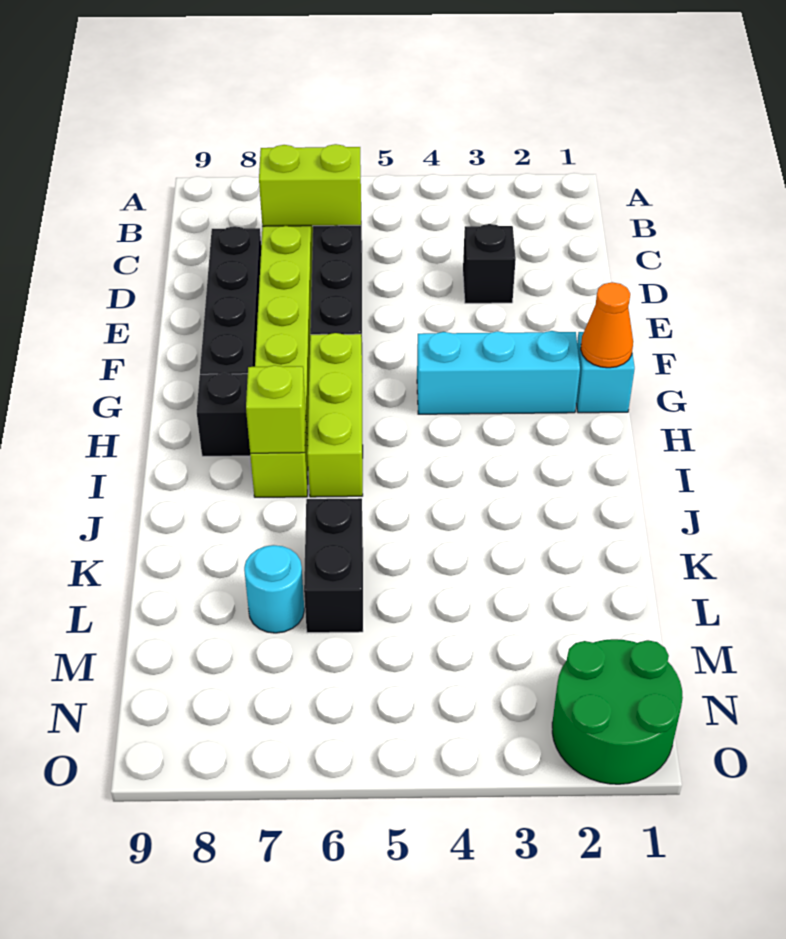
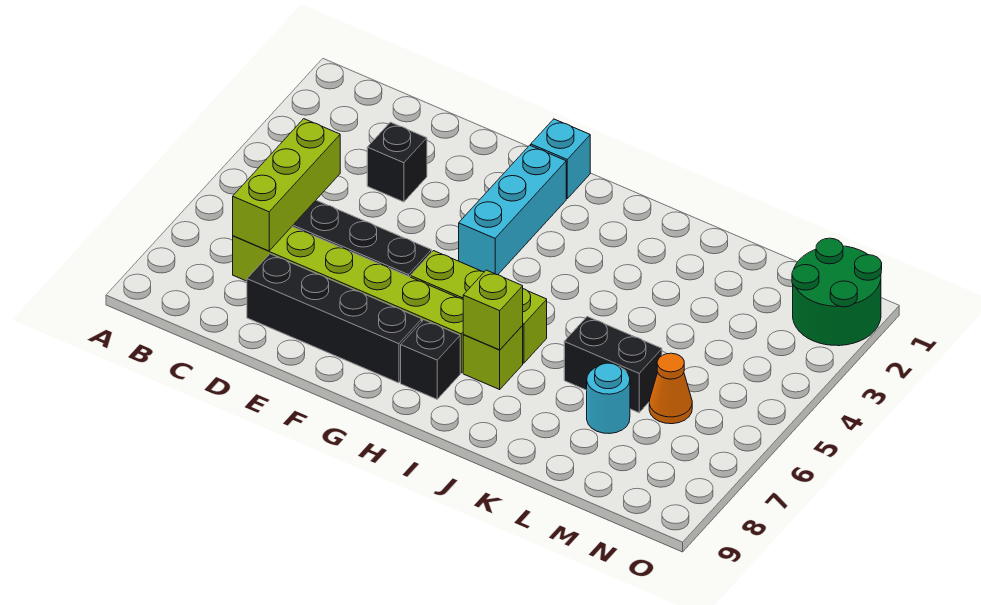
lime 1x2 brick [259,144,361,226] -> lime 1x3 brick [233,119,340,251]
orange 1x1 cone [581,282,633,368] -> orange 1x1 cone moved to [649,353,692,424]

